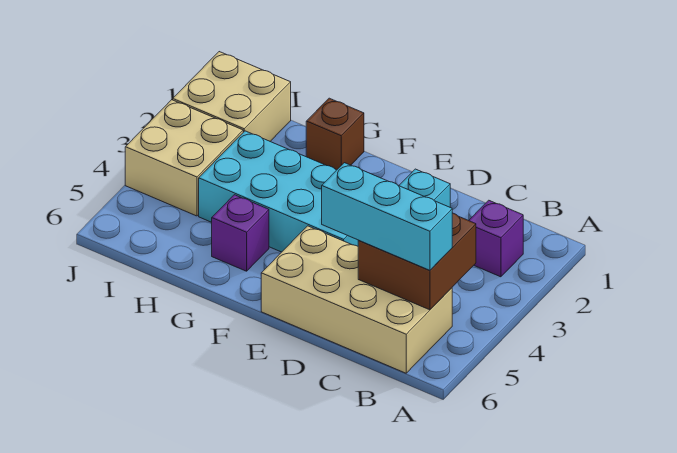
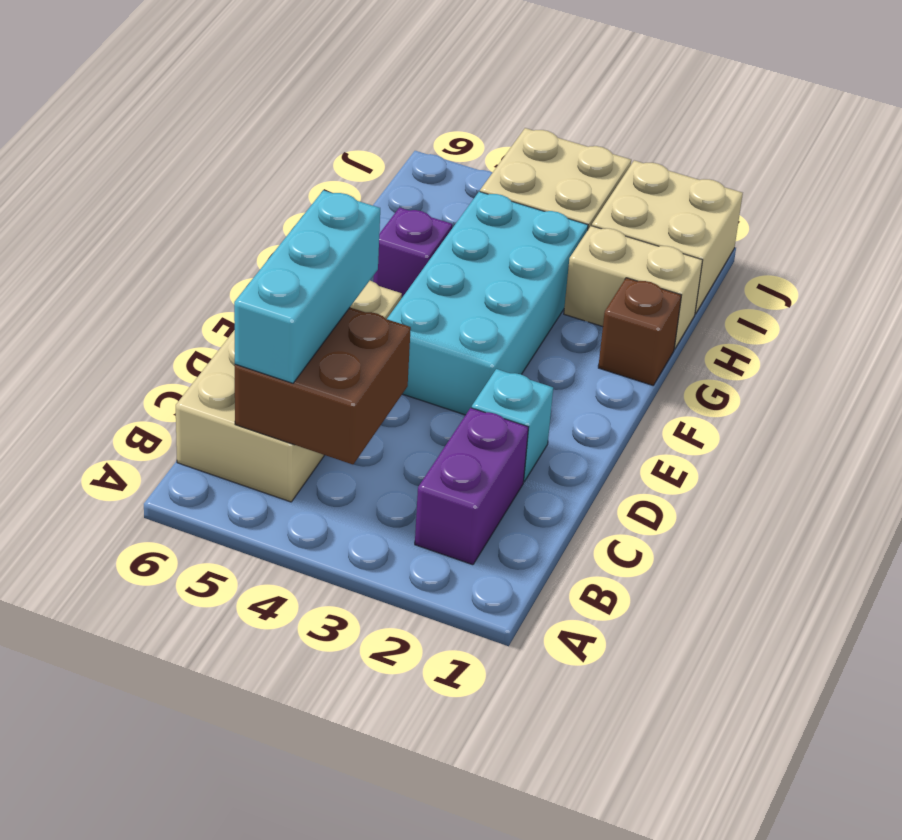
purple 1x1 brick [469,200,523,277] -> purple 1x2 brick [415,408,528,565]
none -> tan 1x2 brick [564,226,703,349]

